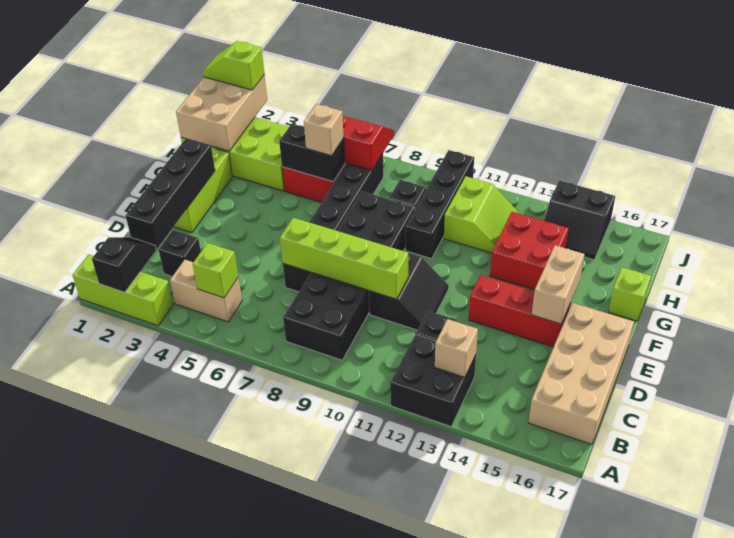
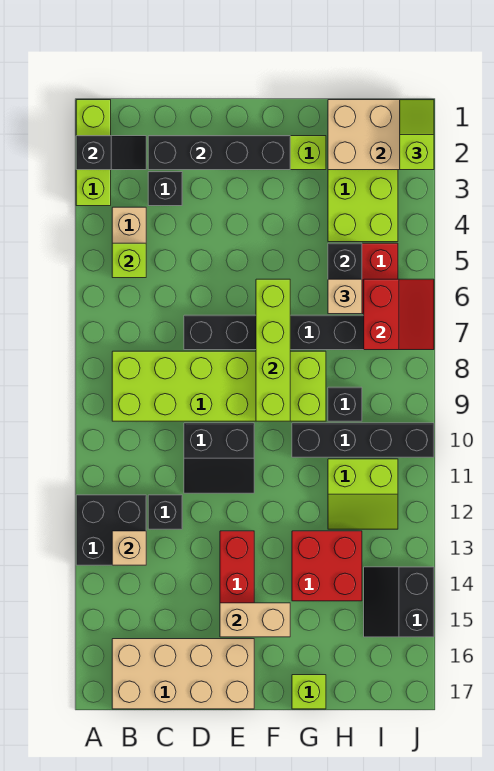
black 2x6 brick [283,191,415,360] -> lime 2x6 brick [112,351,326,421]
lime 1x4 brick [280,218,408,299] -> lime 1x4 brick moved to [256,279,290,421]

